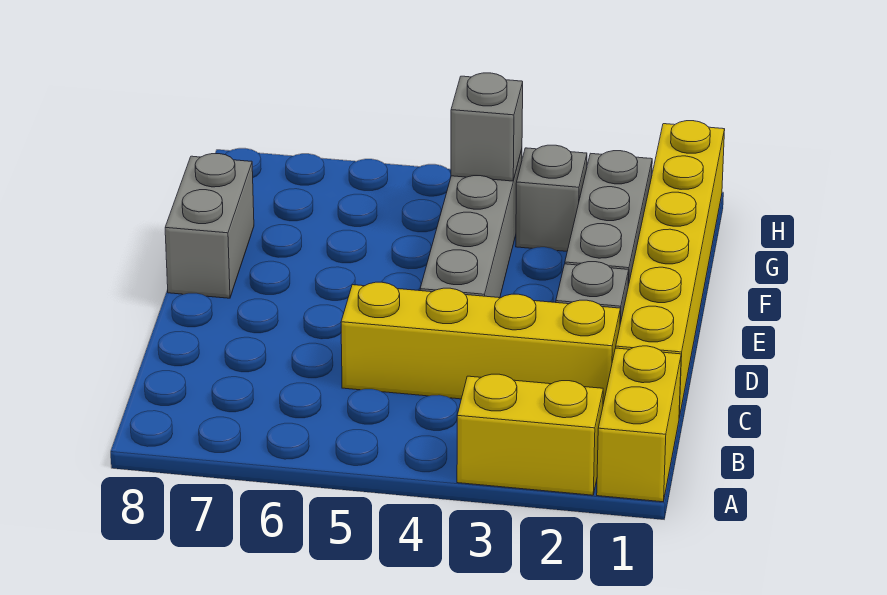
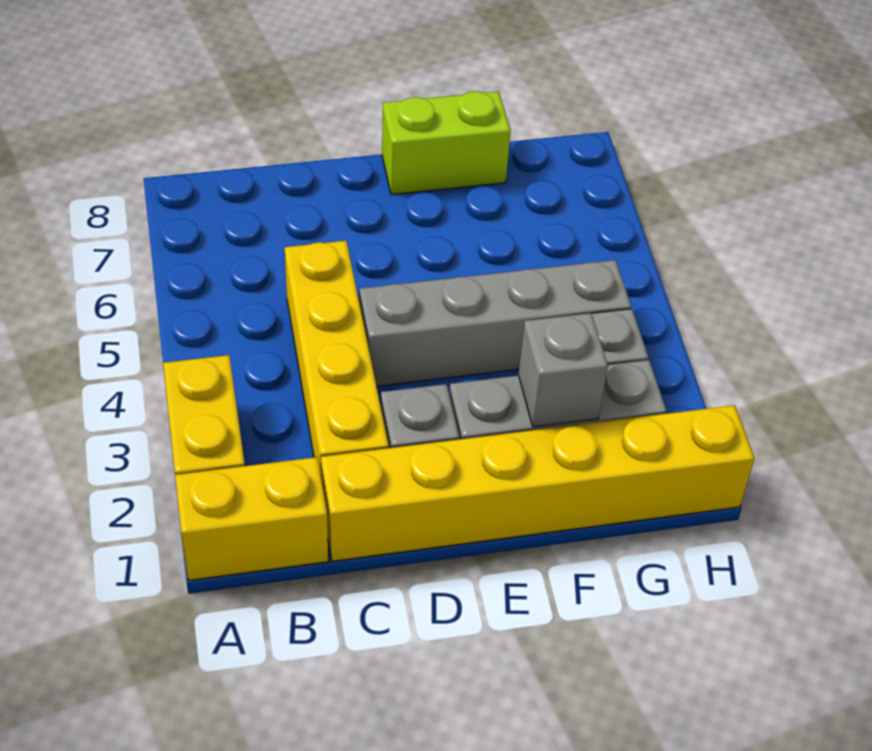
grey 1x2 brick [165,154,254,298] -> lime 1x2 brick [382,91,511,195]
grey 1x1 brick [451,73,523,181] -> grey 1x1 brick moved to [518,313,608,427]

